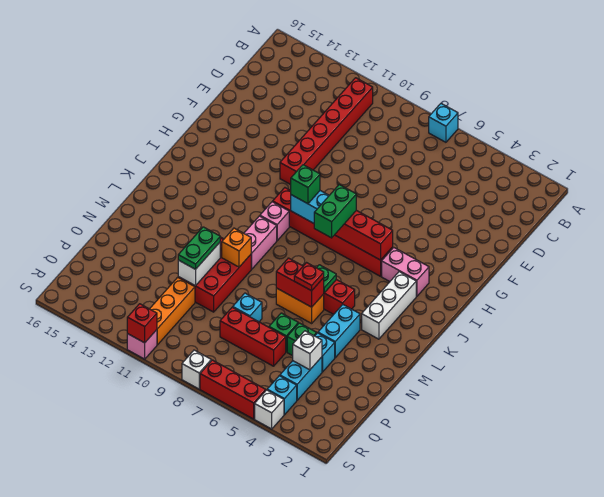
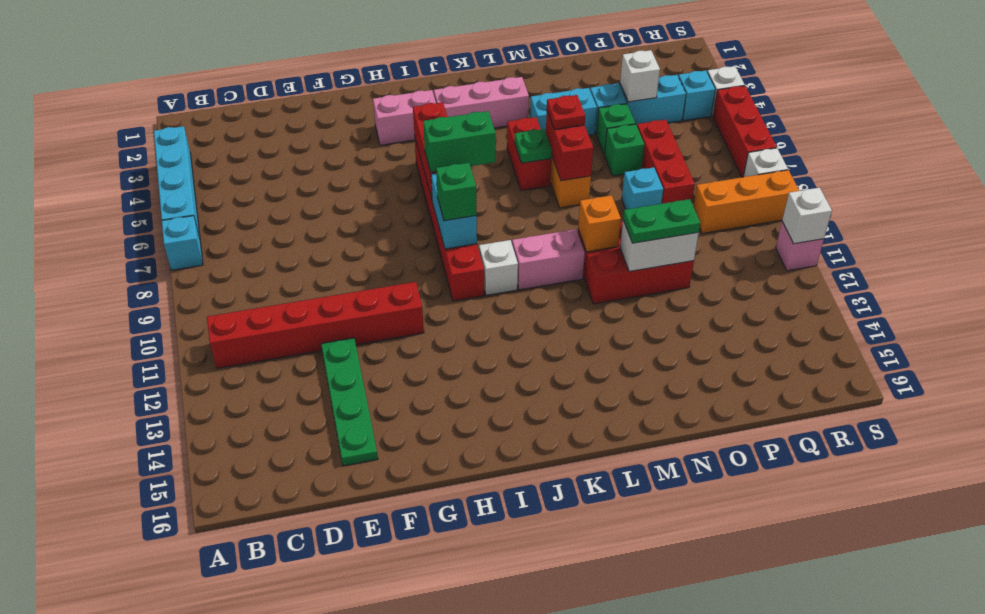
none -> cyan 1x4 brick [154,126,200,238]
none -> green 1x4 plate [321,338,378,466]
pink 1x2 brick [382,247,429,296] -> pink 1x2 brick turned to [373,90,436,145]
white 1x3 brick [362,272,416,339] -> pink 1x3 brick [434,77,529,128]
pink 1x1 brick [260,202,289,241] -> white 1x1 brick [479,240,518,295]
orange 1x3 brick [150,277,195,345] -> orange 1x3 brick moved to [693,170,799,234]
red 1x1 brick [127,304,157,343] -> white 1x1 brick [782,188,832,244]

